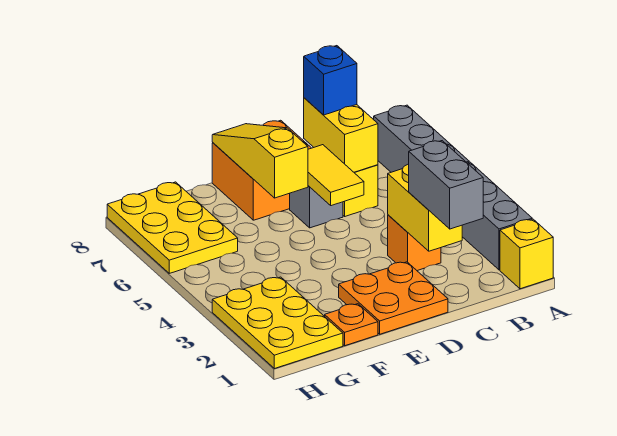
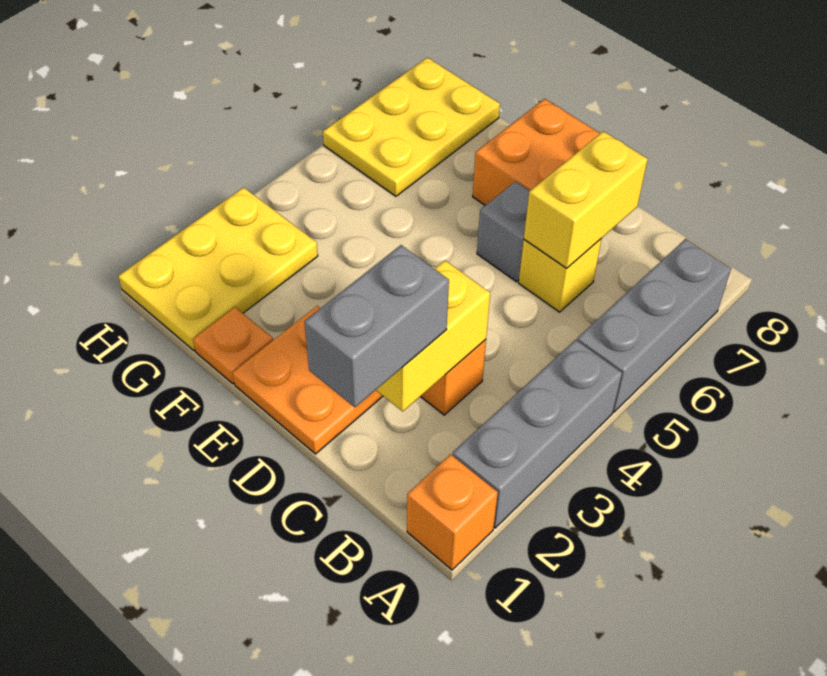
yellow 1x1 brick [500,219,553,289] -> orange 1x1 brick [407,454,498,570]
blue 1x1 brick [304,46,357,115] -> none
yellow 1x2 tile [308,145,364,206] -> none
yellow 1x3 slope [212,124,308,198] -> none

